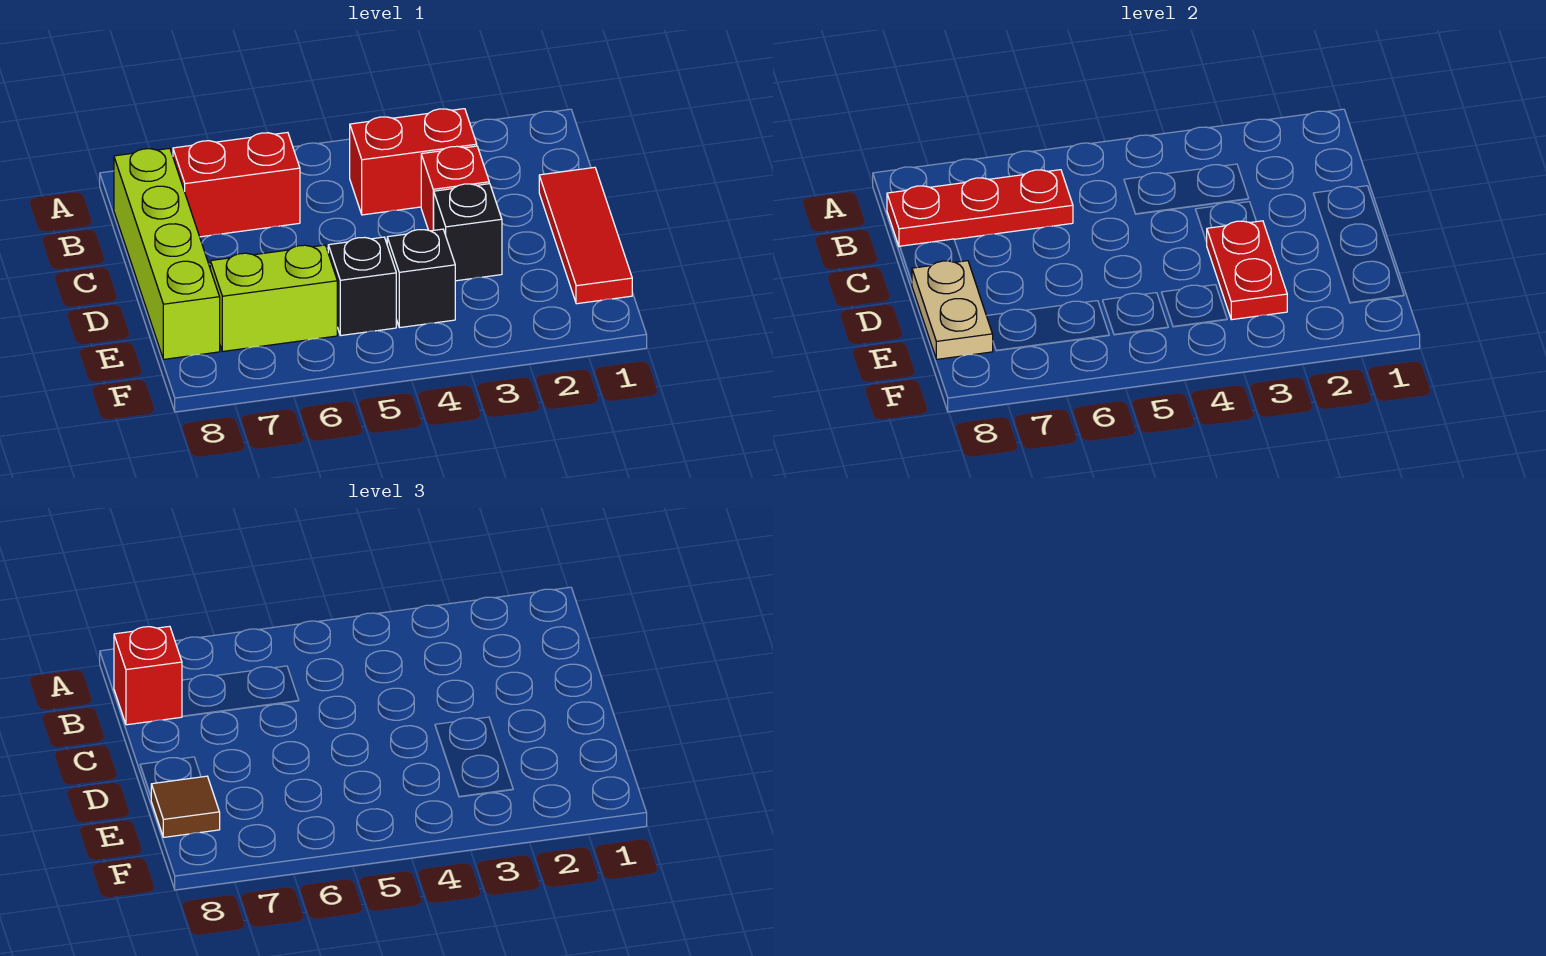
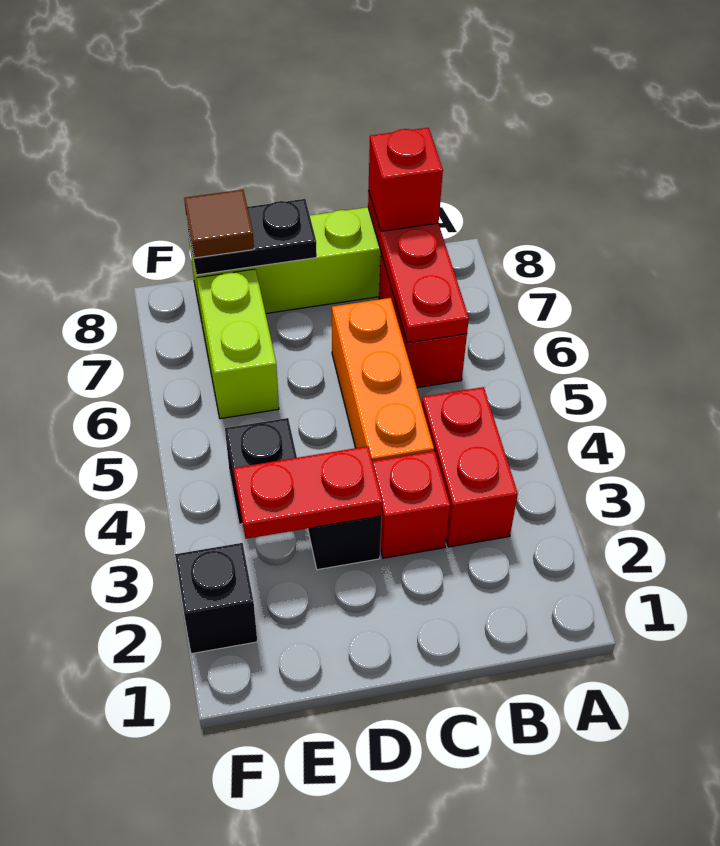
red 1x3 tile [539,167,632,304] -> none
none -> orange 1x3 brick [332,298,434,461]
tan 1x2 plate [912,261,993,359] -> black 1x2 plate [187,199,317,275]
black 1x1 brick [328,237,396,336] -> black 1x1 brick moved to [175,543,257,654]

